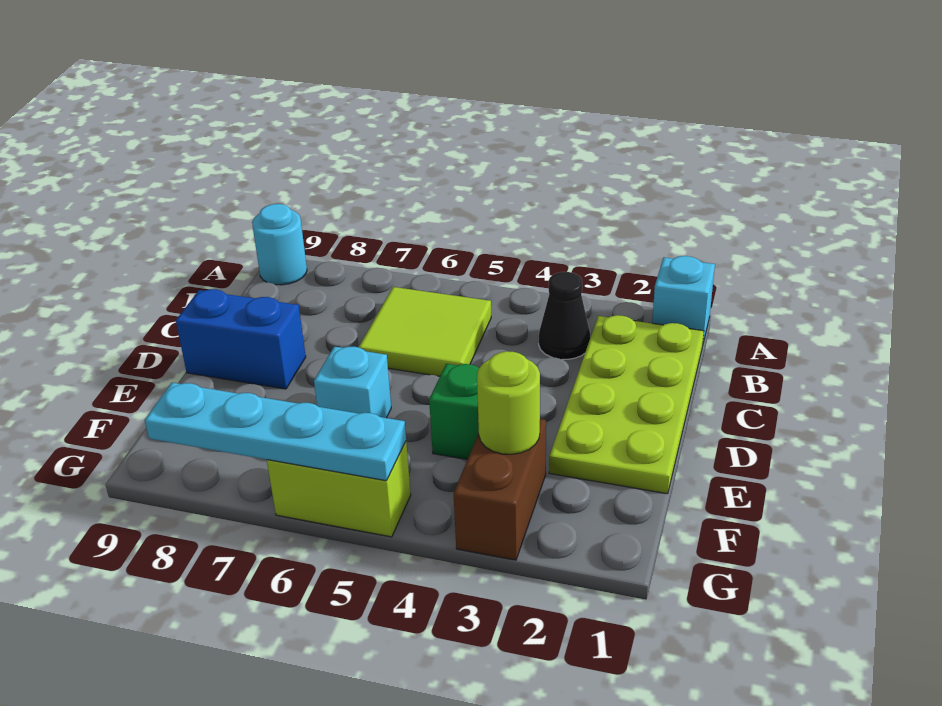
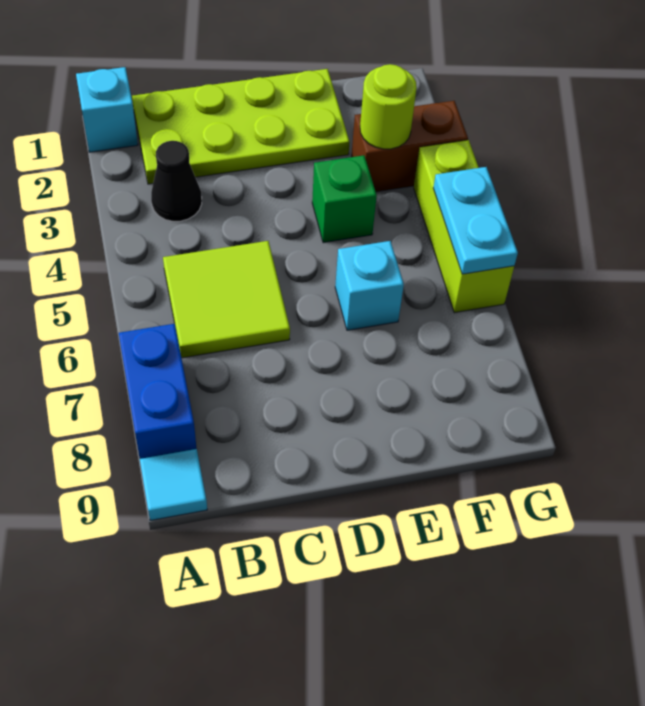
cyan 1x1 round brick [252,204,307,285] -> cyan 1x1 tile [140,449,207,521]
blue 1x2 brick [176,289,306,389] -> blue 1x2 brick moved to [119,324,197,459]
lime 1x2 brick [267,442,411,537] -> lime 1x3 brick [414,140,514,313]
cyan 1x4 plate [145,383,406,481] -> cyan 1x2 plate [433,167,518,274]

